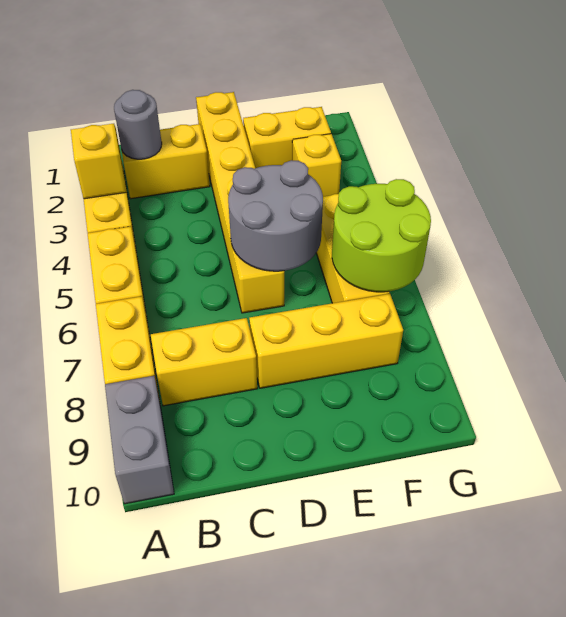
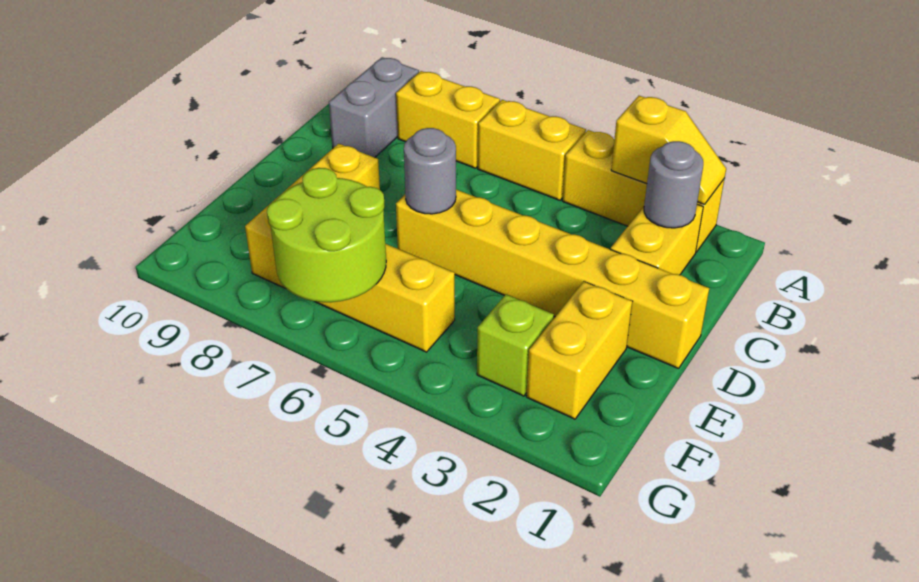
grey 1x2 brick [105,376,174,504] -> grey 1x2 brick turned to [329,57,419,157]
yellow 1x2 brick [151,318,257,406] -> none
grey 2x2 round brick [228,160,323,271] -> grey 1x1 round brick [404,128,456,214]
yellow 1x1 brick [292,134,341,197] -> lime 1x1 brick [477,294,554,396]

